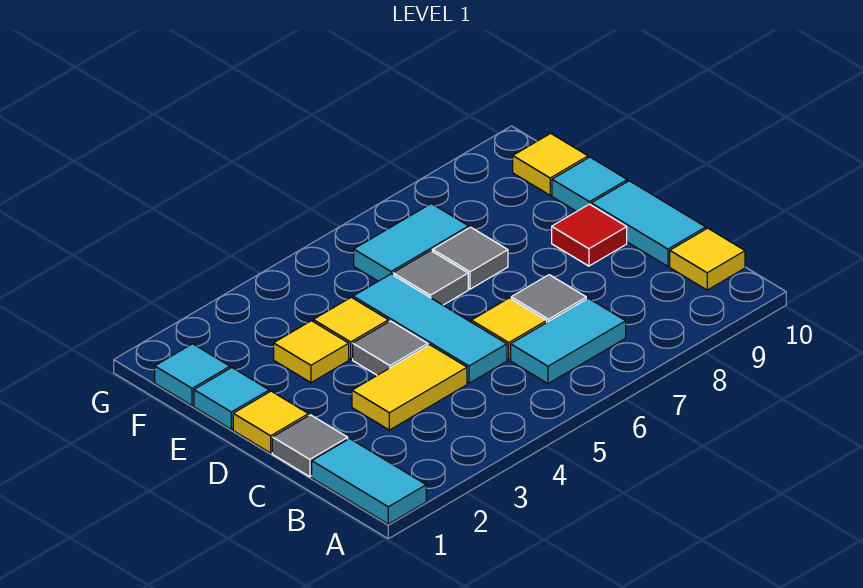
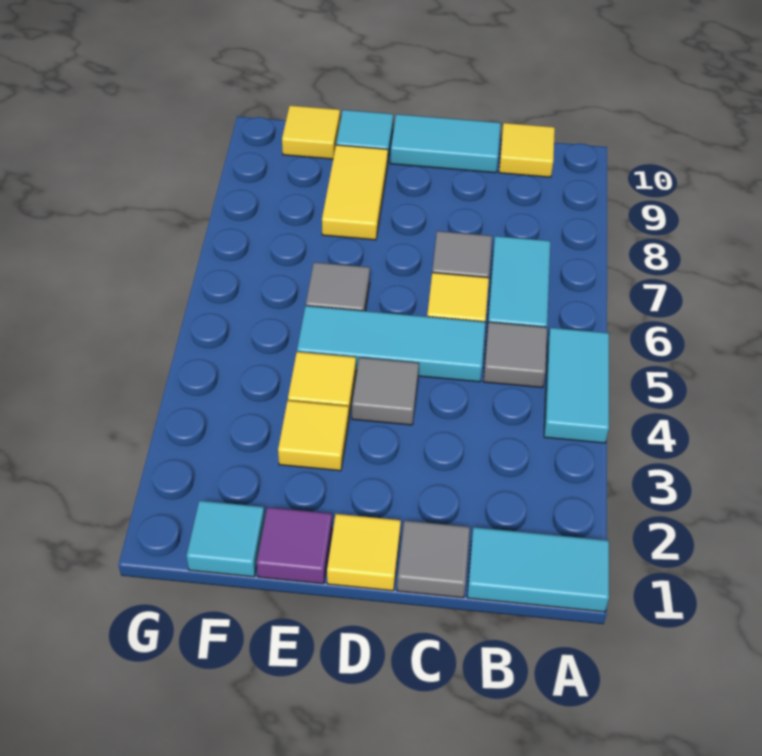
yellow 1x2 tile [352,345,467,430] -> yellow 1x2 tile moved to [322,145,388,240]
red 1x1 tile [552,204,627,266] -> none
cyan 1x1 tile [194,368,269,429] -> purple 1x1 tile [257,507,332,584]
grey 1x1 tile [433,227,508,289] -> grey 1x1 tile moved to [483,322,547,388]
cyan 1x2 tile [354,204,469,281] -> cyan 1x2 tile moved to [544,328,609,443]

